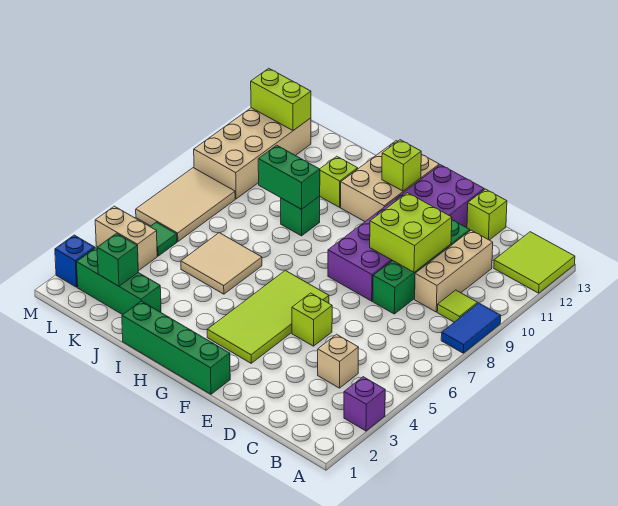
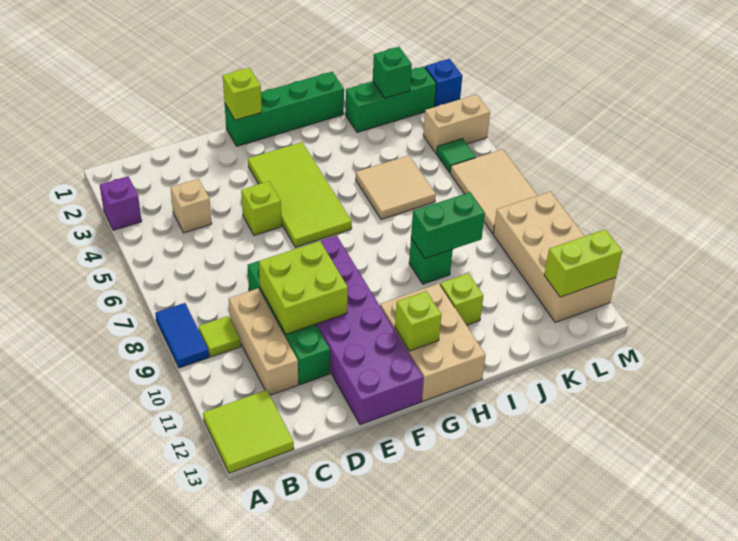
lime 1x1 brick [467,189,507,240] -> lime 1x1 brick moved to [223,68,262,120]

